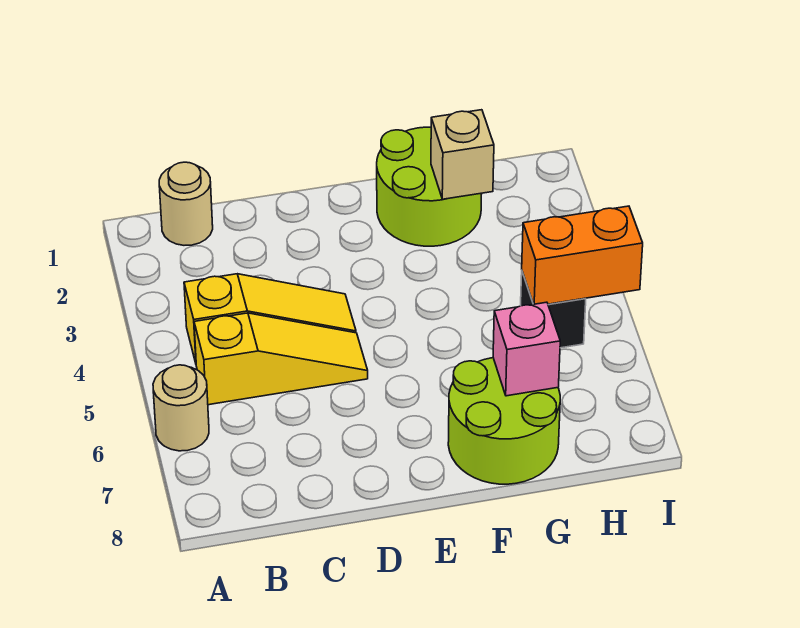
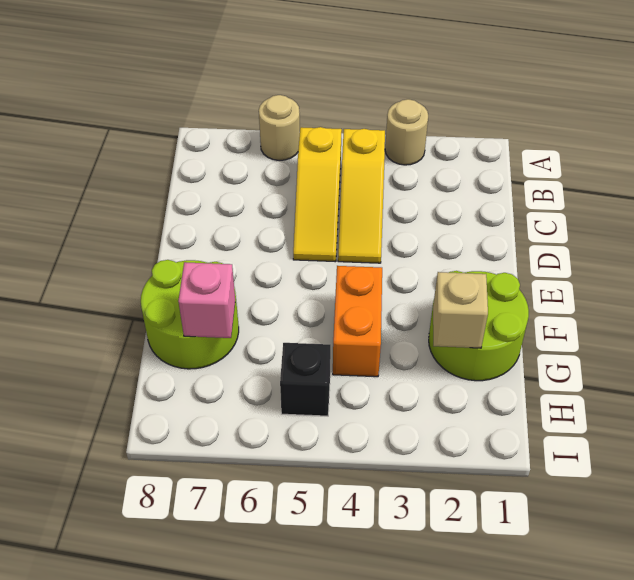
tan 1x1 round brick [159,162,213,245] -> tan 1x1 round brick moved to [385,99,428,165]
orange 1x2 brick [522,206,643,304] -> orange 1x2 brick moved to [333,266,382,377]

